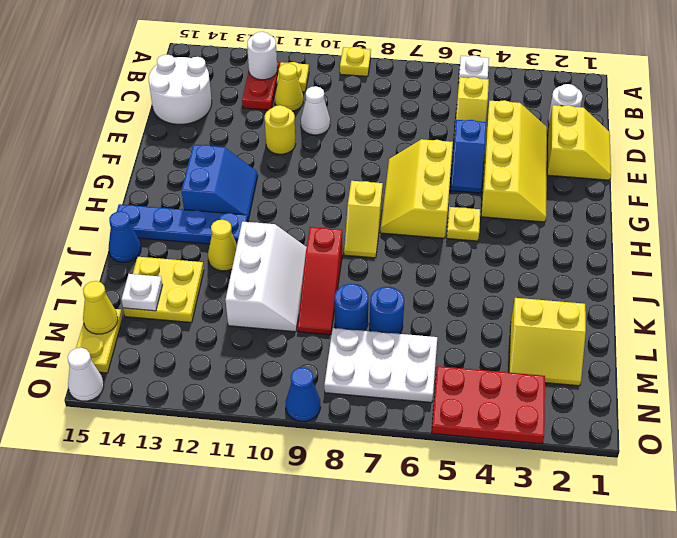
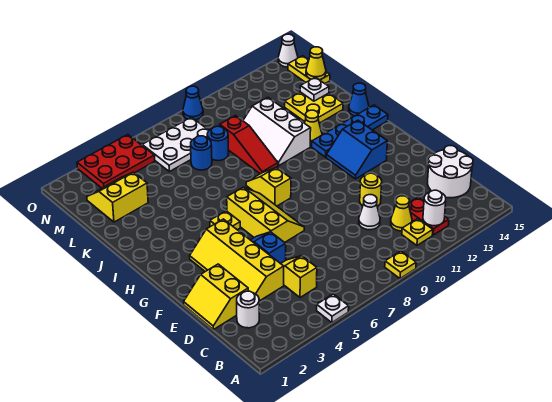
red 1x3 slope [298,227,342,335] -> red 1x3 slope turned to [220,116,278,174]

